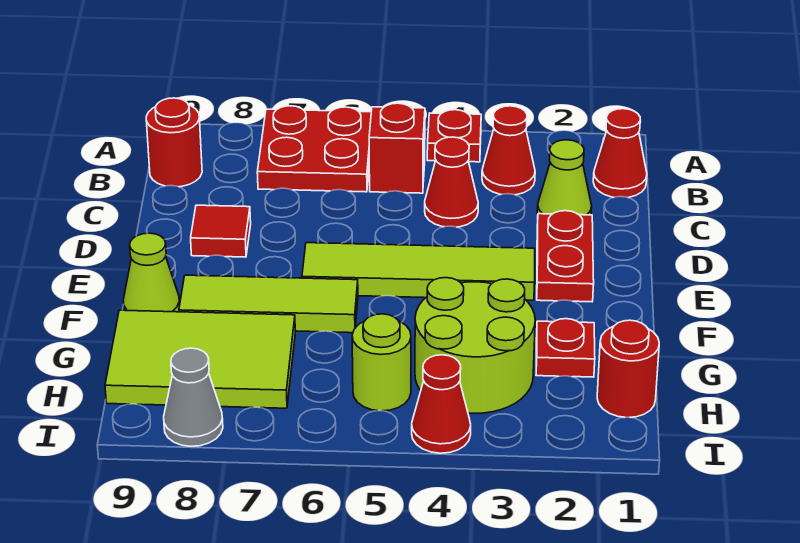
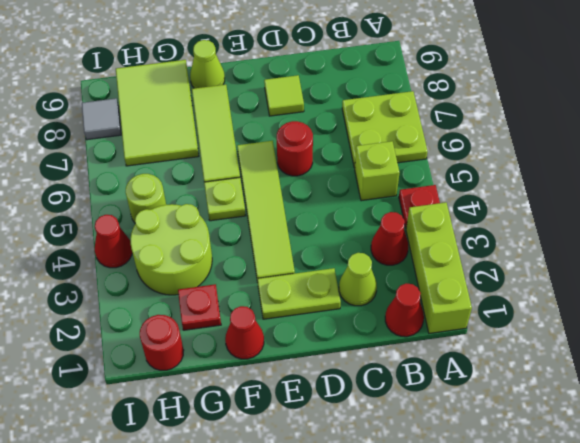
none -> lime 1x3 brick [406,203,472,333]
red 2x2 plate [257,106,371,192] -> lime 2x2 plate [342,91,428,168]
red 1x1 brick [369,103,425,193] -> lime 1x1 brick [355,141,400,201]
red 1x1 round brick [146,98,202,187] -> red 1x1 round brick moved to [277,121,313,176]
red 1x1 cone [425,137,478,227] -> red 1x1 cone moved to [225,306,264,359]
red 1x2 plate [537,211,594,302] -> lime 1x2 plate [257,268,341,319]
red 1x1 tile [191,205,251,257] -> lime 1x1 tile [264,75,304,116]
none -> lime 1x1 plate [204,177,246,221]
grey 1x1 cone [164,348,223,446] -> grey 1x1 tile [82,98,121,140]

